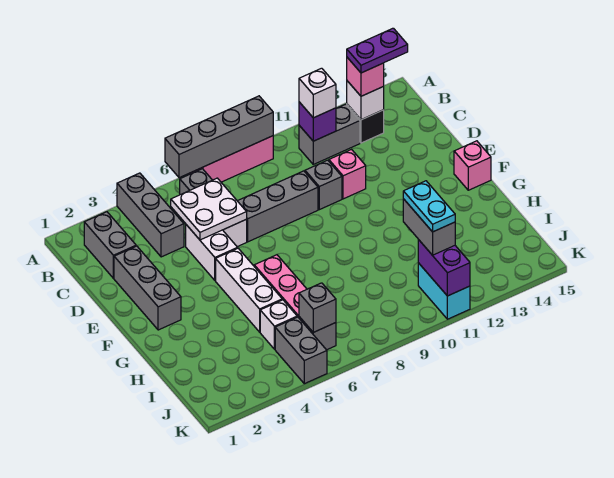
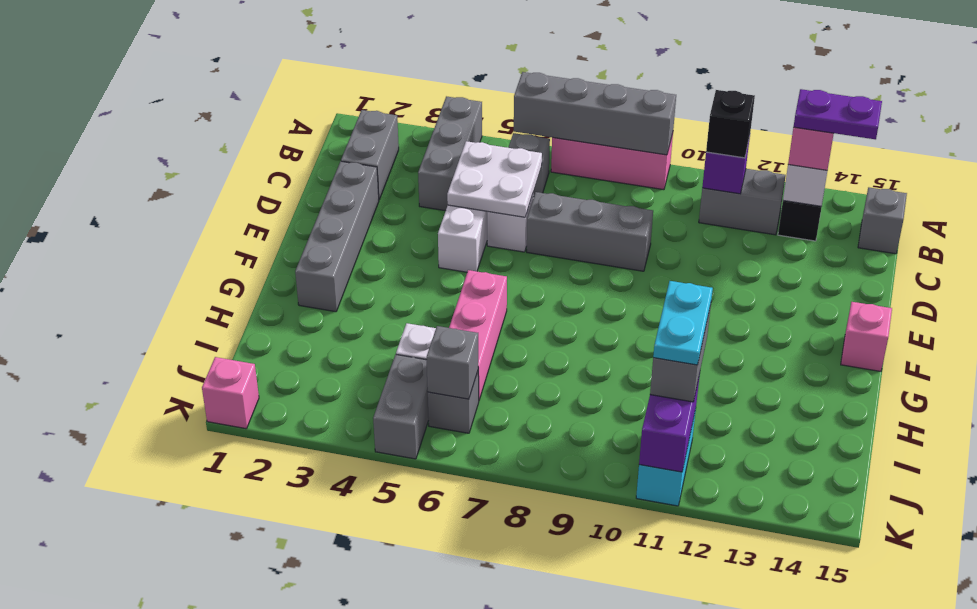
white 1x1 brick [299,68,336,118] -> black 1x1 brick [706,90,755,158]
grey 1x3 brick [114,246,181,330] -> grey 1x4 brick [295,161,379,312]
grey 1x1 brick [305,160,342,210] -> grey 1x1 brick moved to [858,187,907,254]
pink 1x1 brick [329,149,366,199] -> pink 1x1 brick moved to [202,357,259,429]
white 1x3 brick [216,248,282,332] -> none

